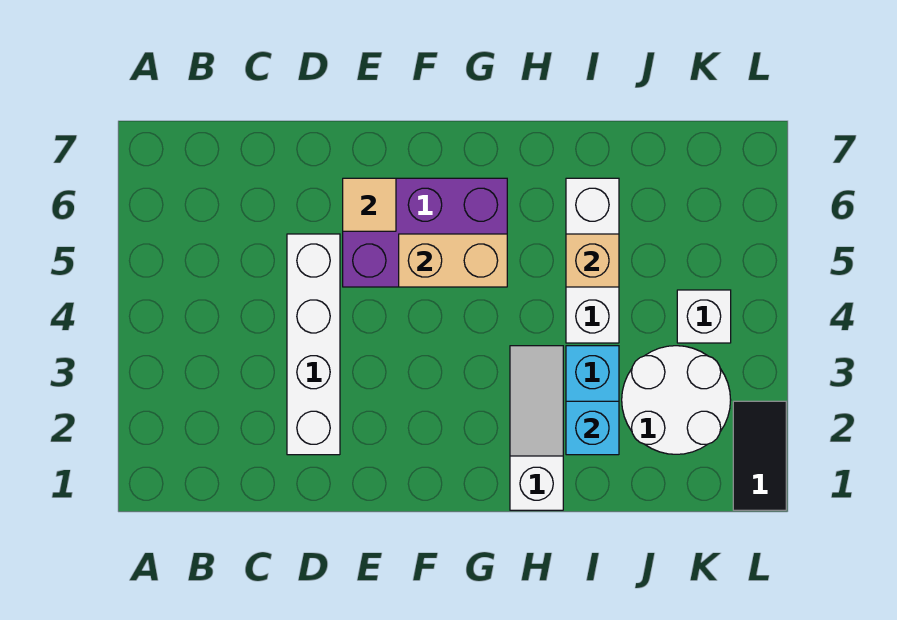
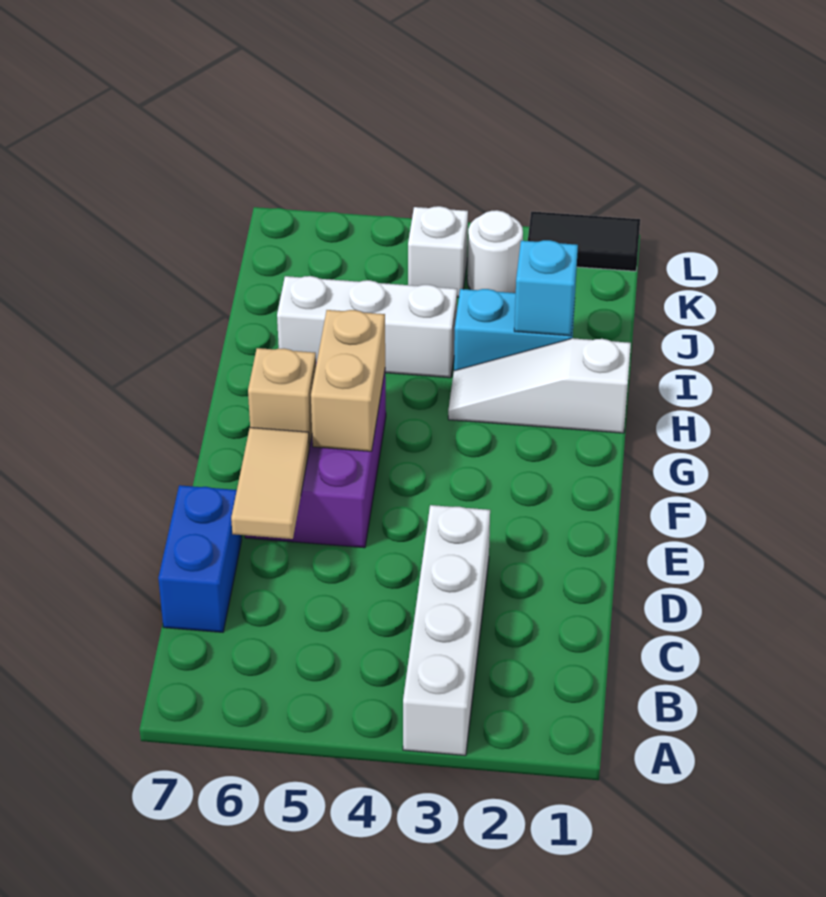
none -> blue 1x2 brick [158,485,242,632]
white 1x4 brick [287,234,340,455] -> white 1x4 brick turned to [403,505,490,756]
tan 1x1 tile [343,178,396,231] -> tan 1x2 tile [231,428,309,539]
tan 1x1 brick [566,234,619,287] -> tan 1x1 brick moved to [248,348,316,446]
white 2x2 round brick [622,346,731,454] -> white 1x1 round brick [467,210,523,293]

